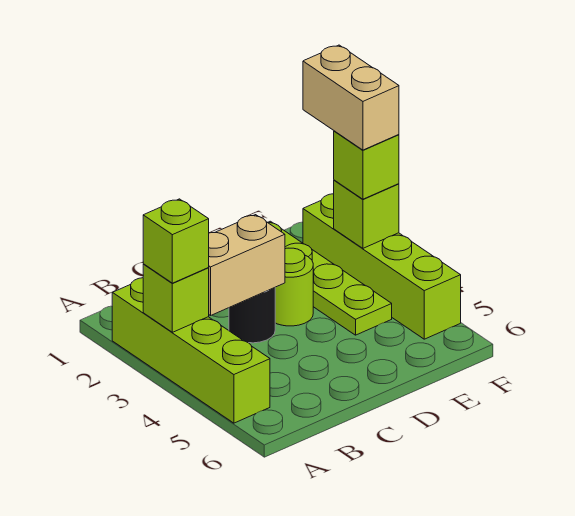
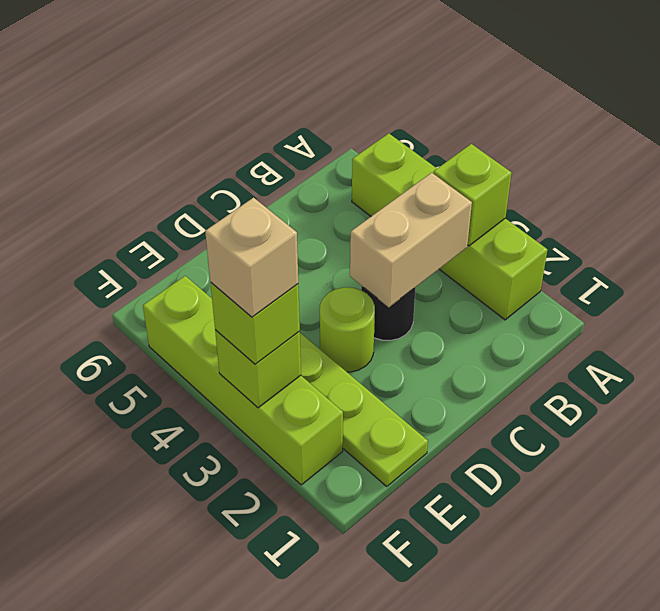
lime 1x1 brick [143,199,209,283] -> none
tan 1x2 brick [303,45,399,150] -> tan 1x1 brick [205,198,298,317]

